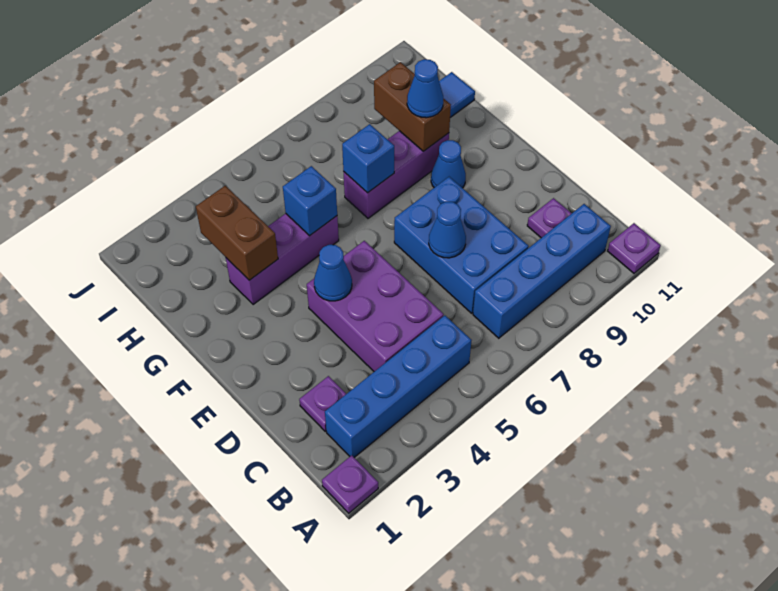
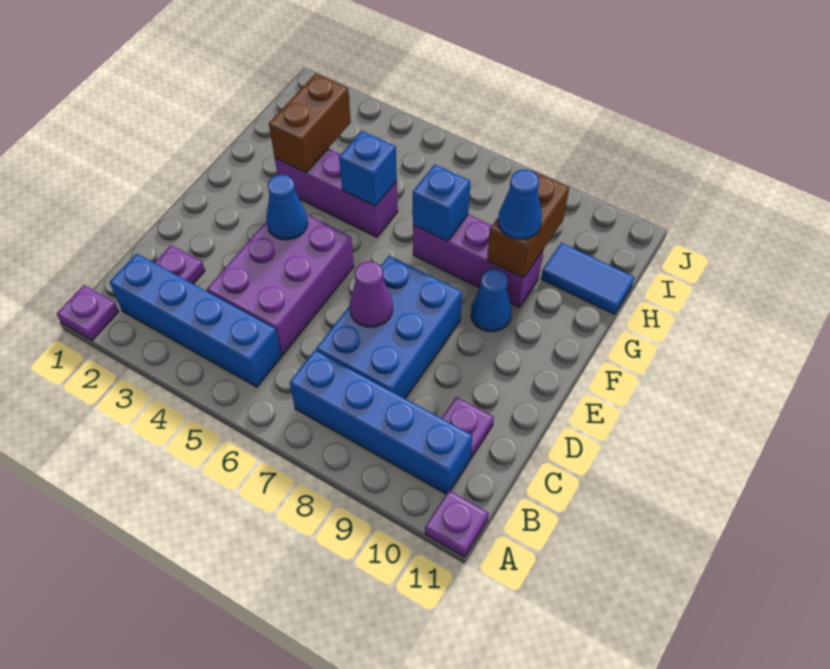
blue 1x1 cone [429,202,466,258] -> purple 1x1 cone [350,261,393,327]

